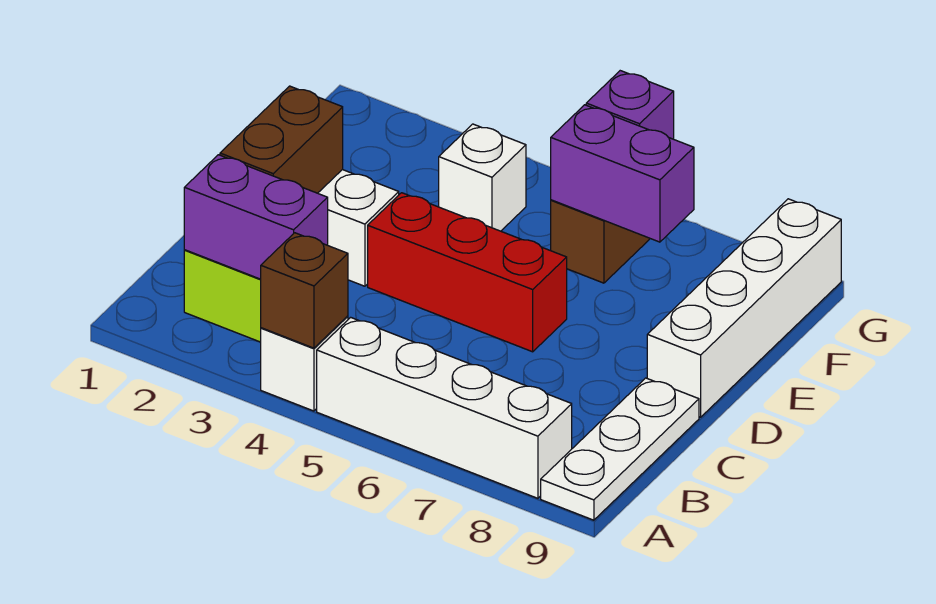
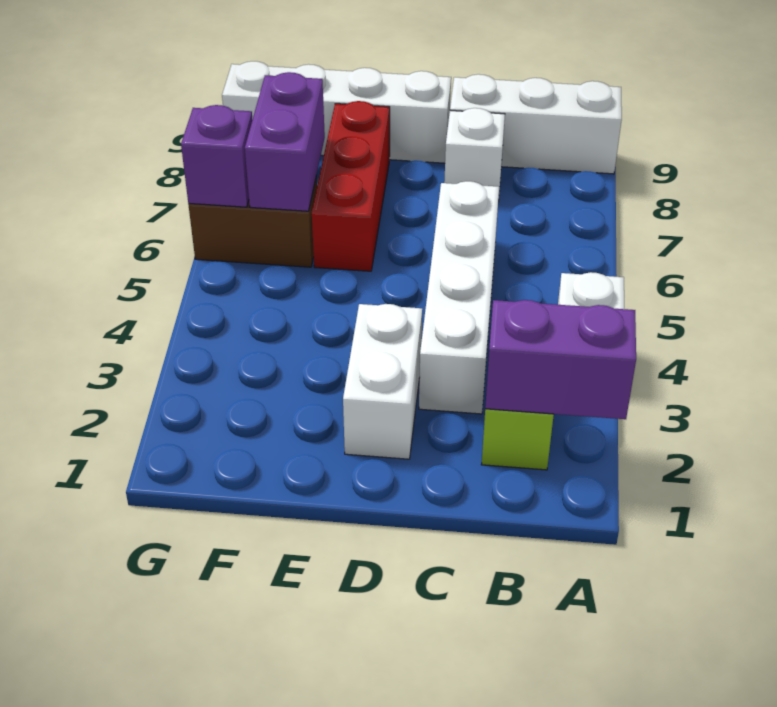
brown 1x1 brick [261,233,348,348] -> none
white 1x4 brick [317,317,572,498] -> white 1x4 brick moved to [419,181,499,414]
white 1x3 plate [541,378,699,520] -> white 1x3 brick [450,74,622,174]
purple 1x2 brick [184,155,328,279] -> purple 1x2 brick turned to [485,300,636,419]
brown 1x2 brick [220,86,343,193] -> none
red 1x3 brick [368,193,567,352] -> red 1x3 brick moved to [312,101,390,271]
white 1x1 brick [439,124,526,231] -> white 1x1 brick moved to [444,108,505,202]

